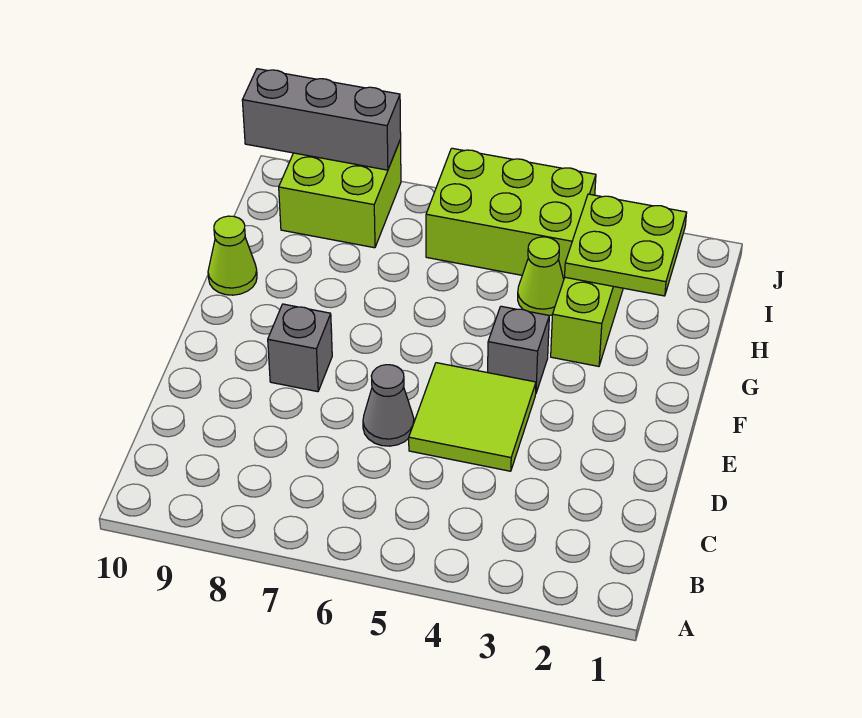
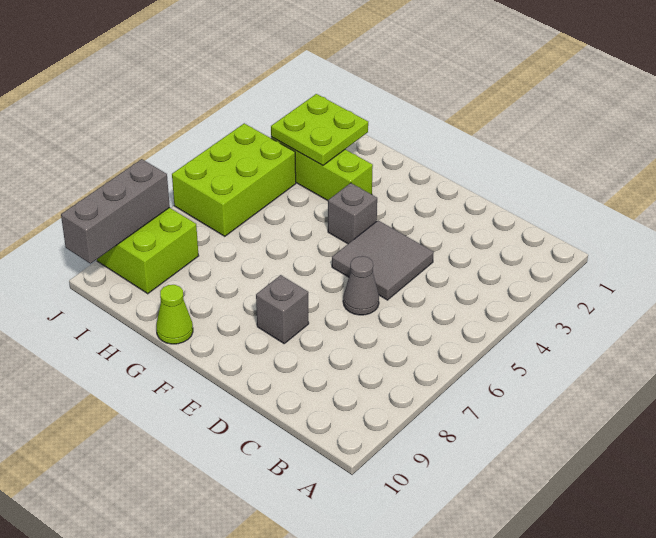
lime 2x2 tile [409,363,536,471] -> grey 2x2 tile [332,221,434,300]
lime 1x1 cone [518,237,564,315] -> none

